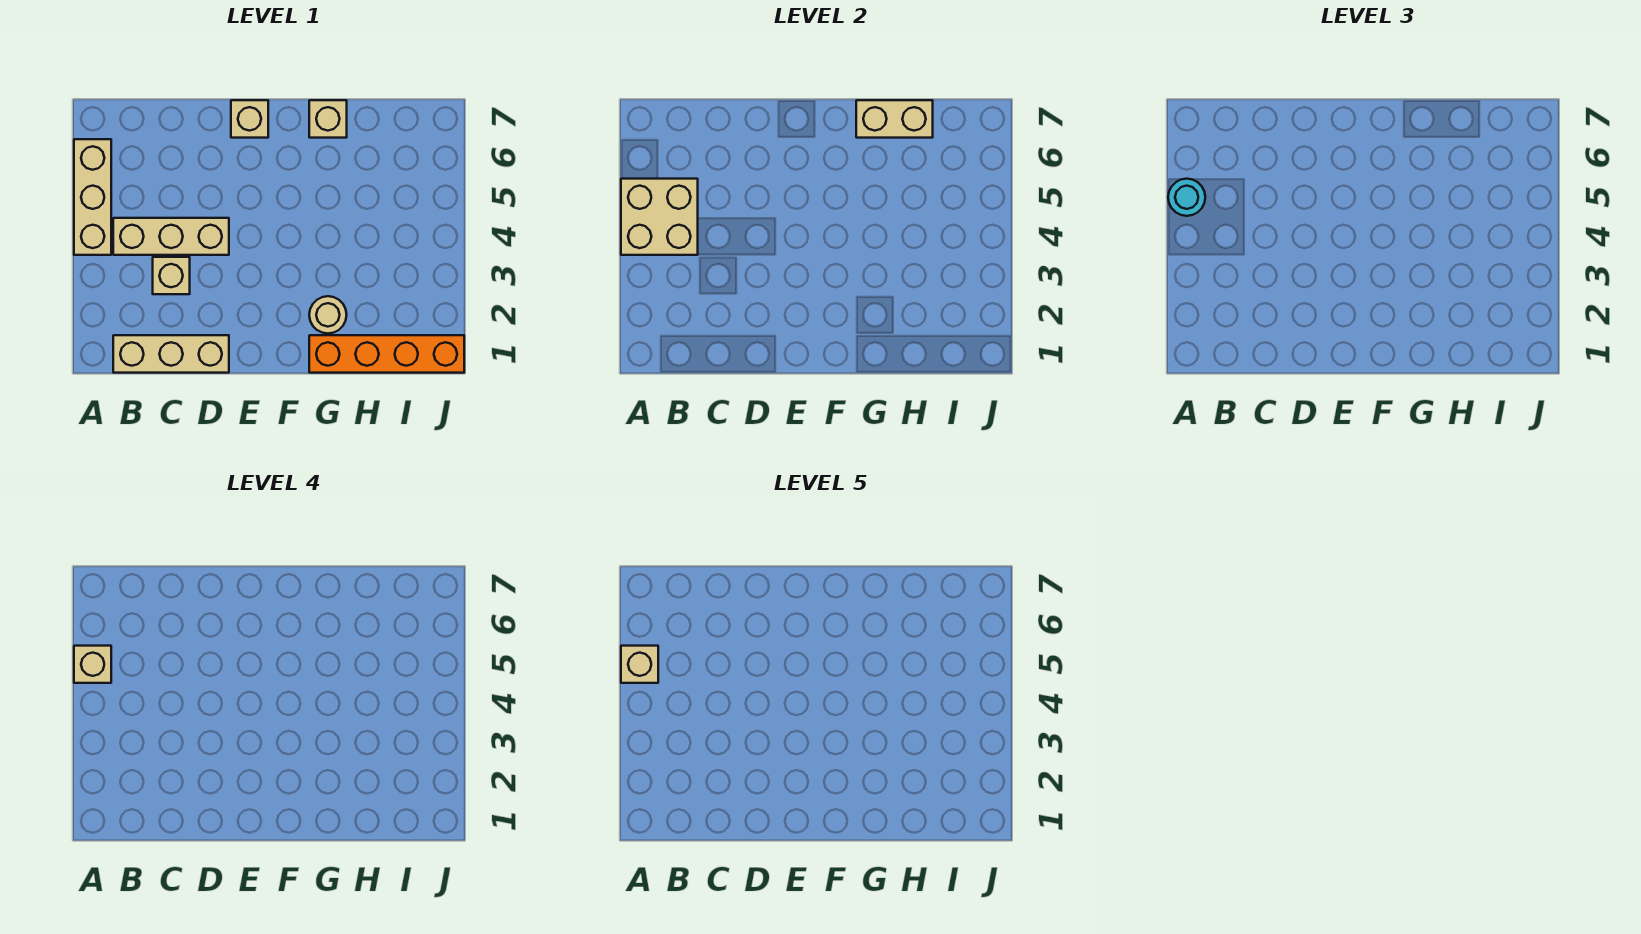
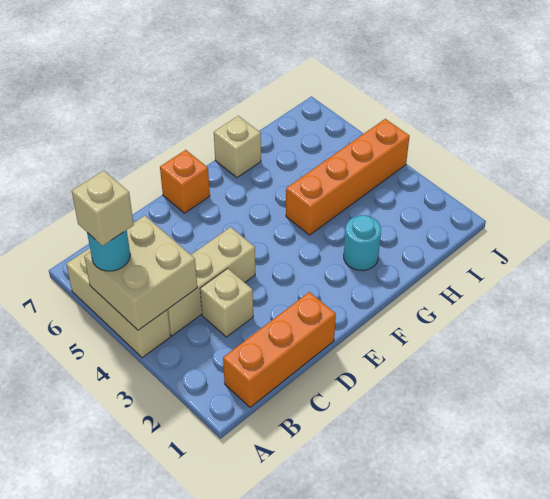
tan 1x1 brick [621,646,658,683] -> none
tan 1x3 brick [113,335,229,373] -> orange 1x3 brick [223,292,336,407]
tan 1x1 brick [231,100,268,138] -> orange 1x1 brick [160,150,210,213]
orange 1x4 brick [309,335,464,373] -> orange 1x4 brick moved to [286,119,410,235]
tan 1x1 round brick [309,296,347,333] -> cyan 1x1 round brick [344,215,381,271]
tan 1x2 brick [856,100,933,138] -> none

